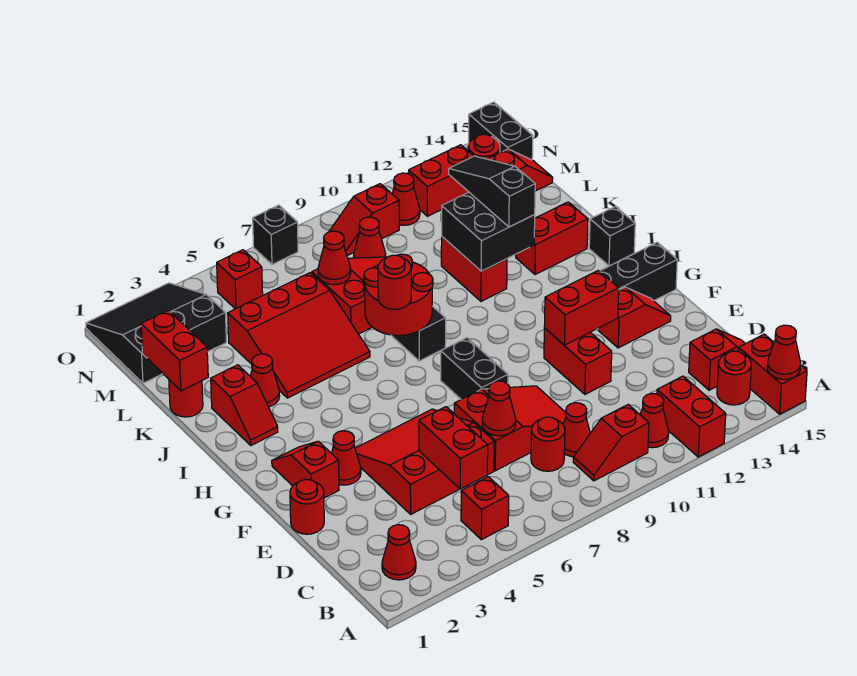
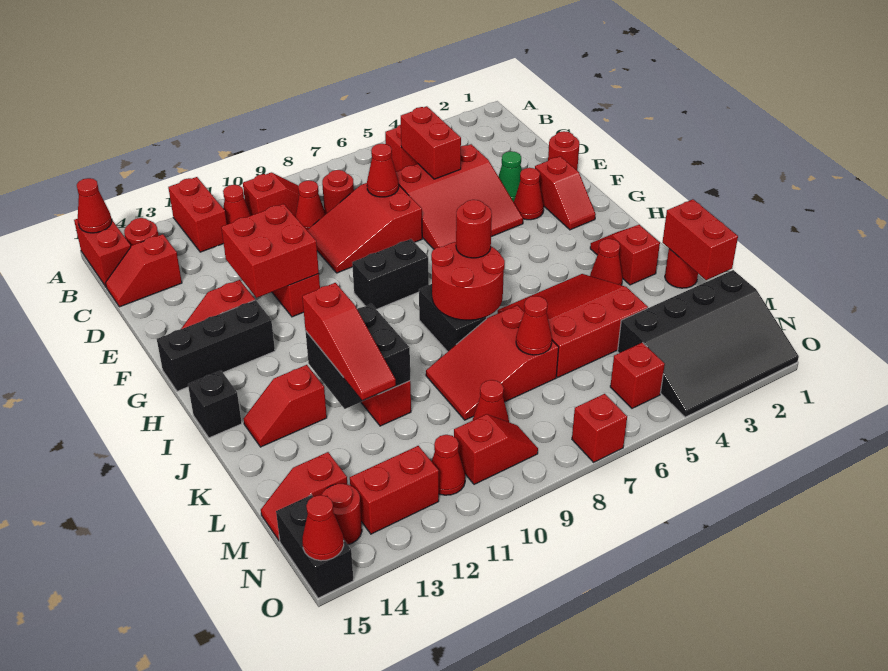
red 1x1 cone [382,525,416,580] -> red 1x1 cone moved to [302,495,344,561]
none -> green 1x1 cone [498,151,522,202]
black 1x2 brick [441,338,508,399] -> black 1x2 brick turned to [352,239,429,309]
red 1x2 brick [544,270,619,345] -> red 2x2 brick [221,204,319,298]
black 1x3 slope [449,156,535,227] -> red 1x3 slope [302,283,396,400]
red 1x2 brick [516,202,588,275] -> red 1x2 slope [243,365,327,447]
black 3x3 slope [86,283,226,383] -> black 3x4 slope [618,270,799,417]
black 1x1 brick [253,205,298,265] -> red 1x1 brick [572,394,627,462]

